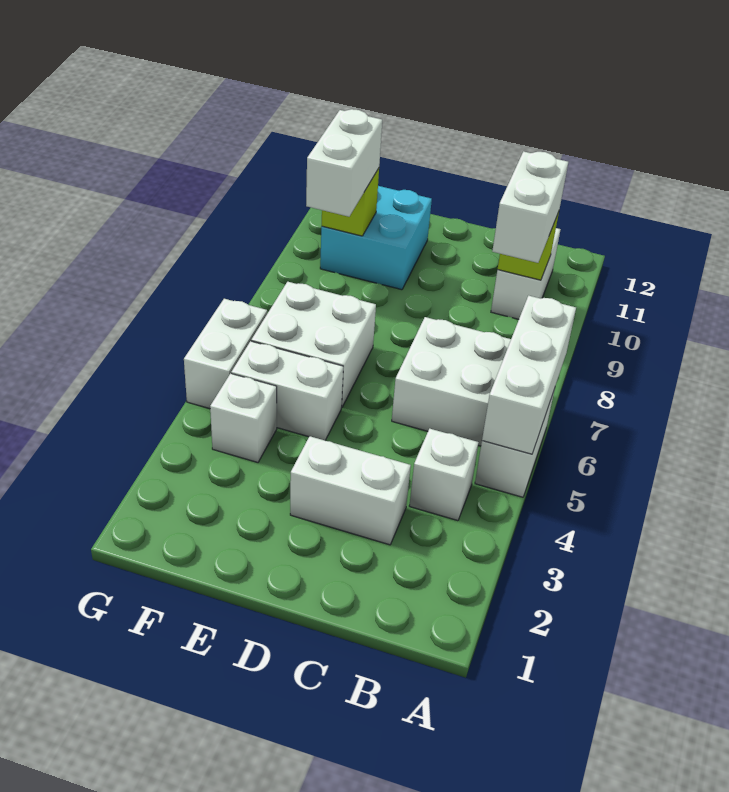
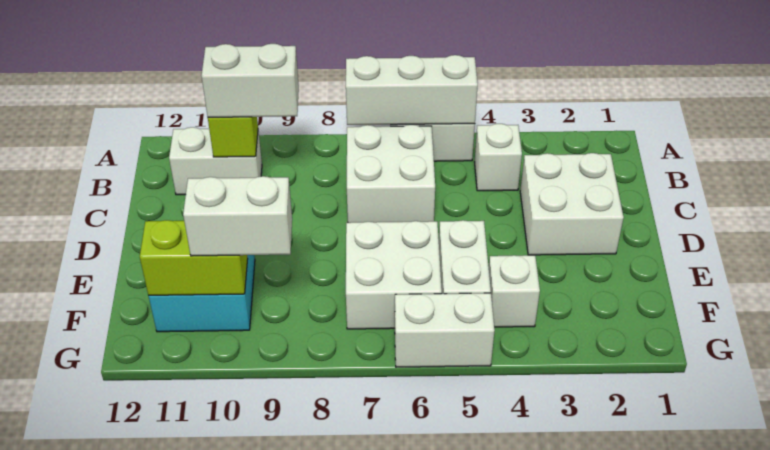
white 1x2 brick [290,436,411,545] -> white 2x2 brick [520,153,624,255]
lime 1x1 brick [322,168,379,236] -> lime 1x2 brick [140,220,248,295]

